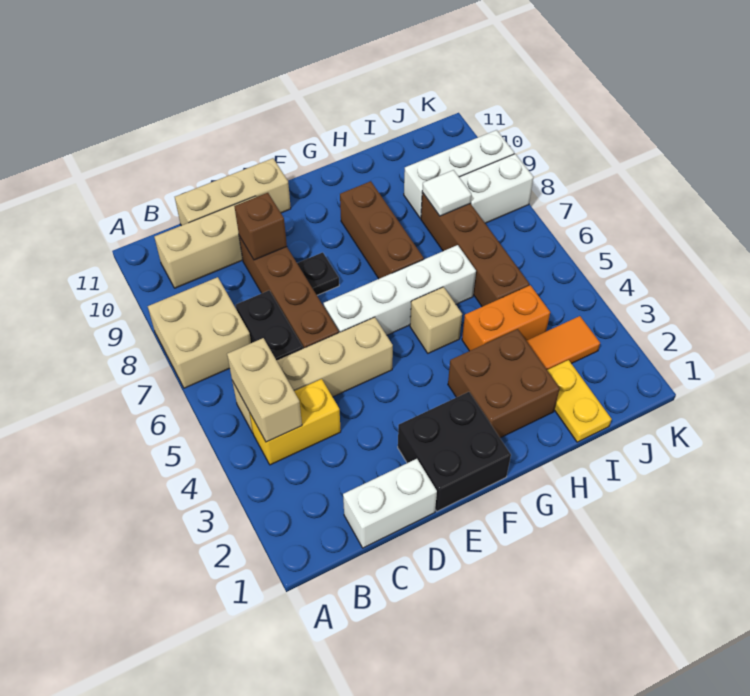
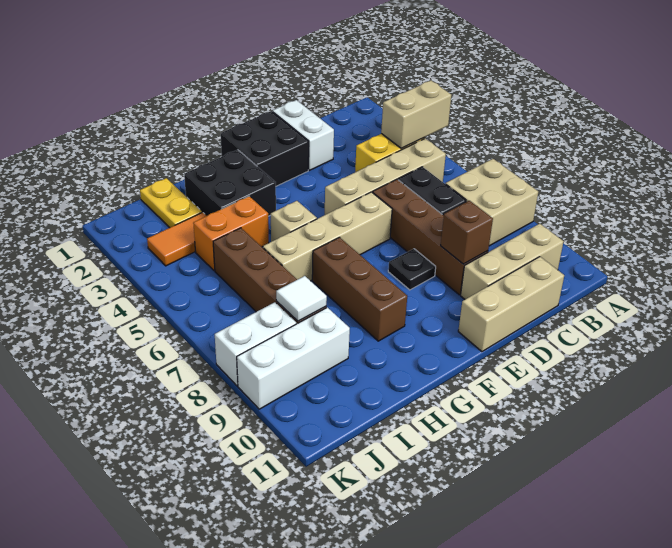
tan 1x2 brick [227,338,302,442] -> tan 1x2 brick turned to [381,81,451,148]
white 1x2 brick [343,459,437,548] -> white 1x2 brick turned to [273,100,334,170]
white 1x4 brick [324,245,476,335] -> tan 1x4 brick [263,192,392,281]
brown 2x2 brick [448,329,560,438] -> black 2x2 brick [184,150,276,216]

